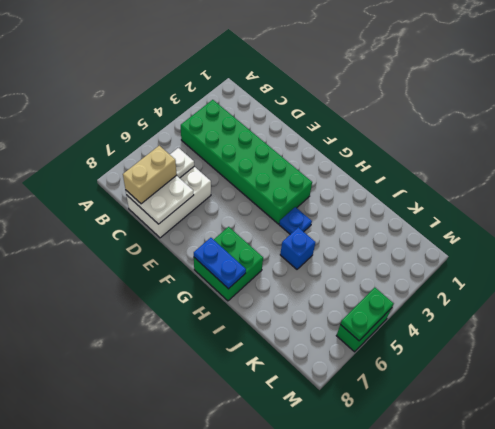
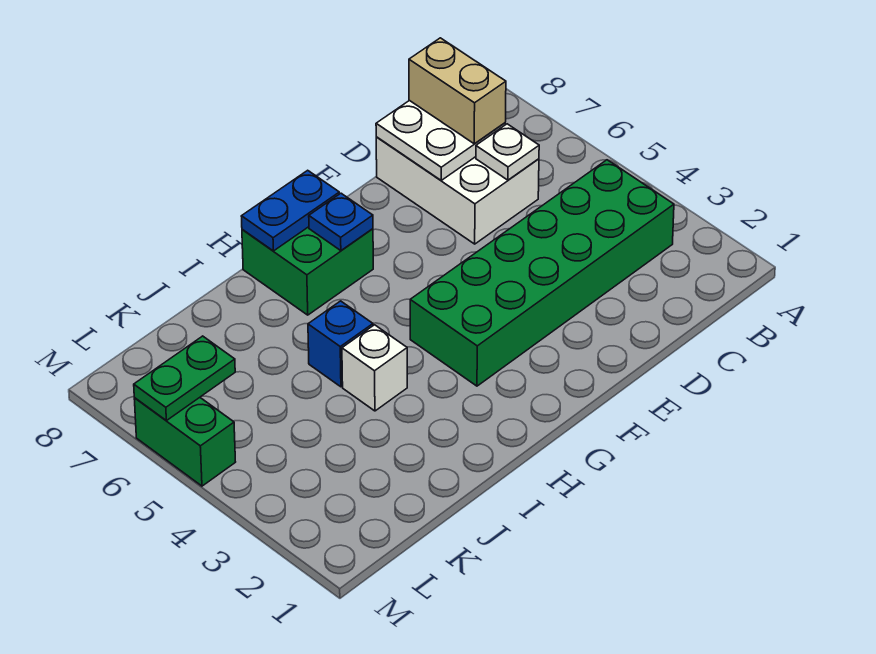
blue 1x1 plate [279,207,312,234] -> blue 1x1 plate moved to [309,193,373,251]
none -> white 1x1 brick [342,325,407,411]
green 1x2 plate [340,288,394,341] -> green 1x2 plate turned to [134,336,235,421]

